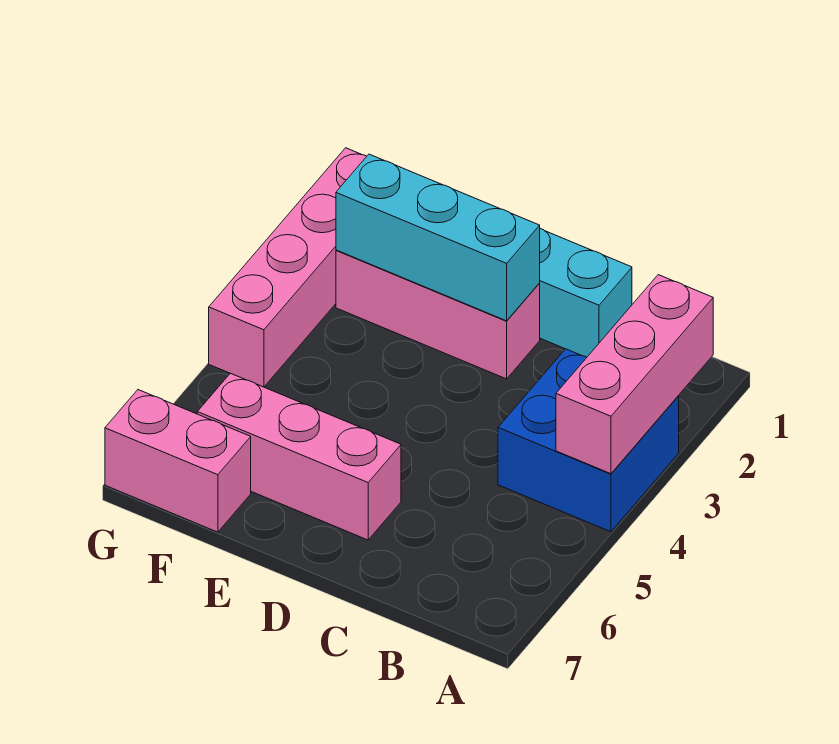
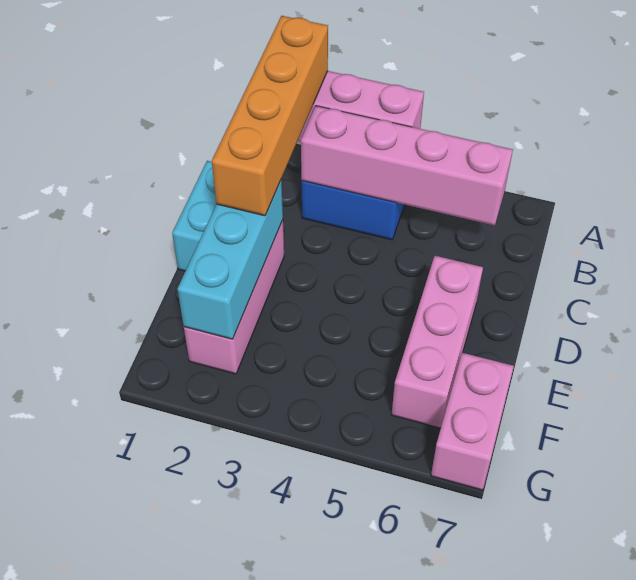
none -> orange 1x4 brick [212,16,328,216]
pink 1x4 brick [209,148,367,387] -> pink 1x4 brick moved to [301,106,513,225]

